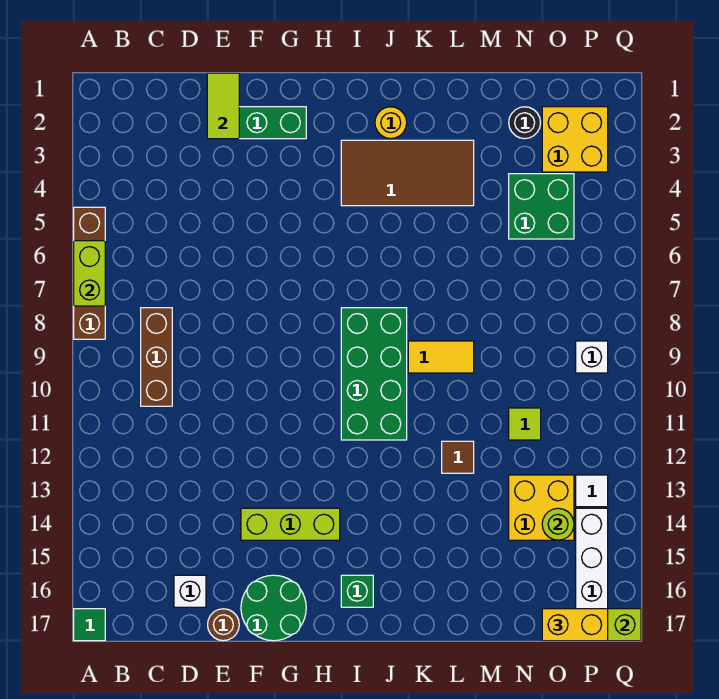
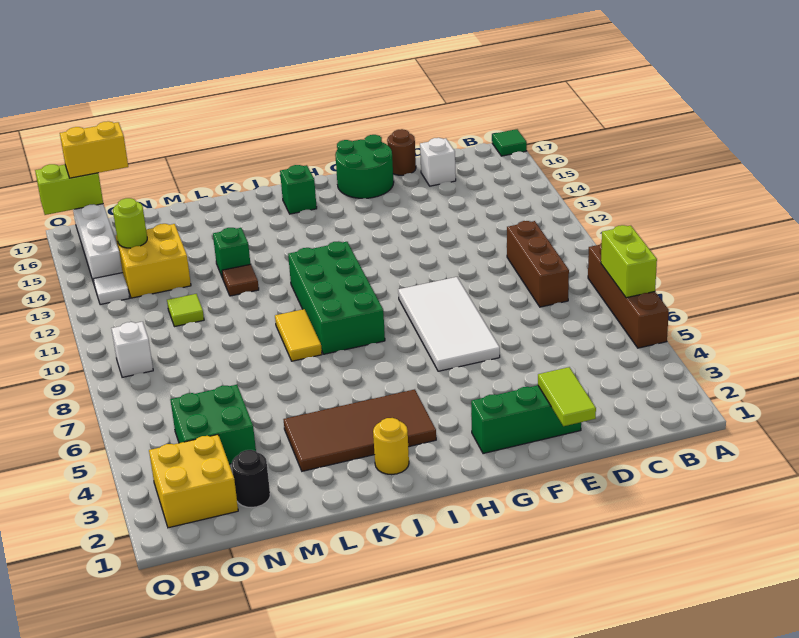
none -> white 2x4 tile [398,277,500,371]
lime 1x3 brick [241,508,340,540] -> none
yellow 1x2 tile [408,341,474,373] -> yellow 1x2 tile turned to [275,309,322,361]
none -> green 1x1 brick [213,228,250,278]

